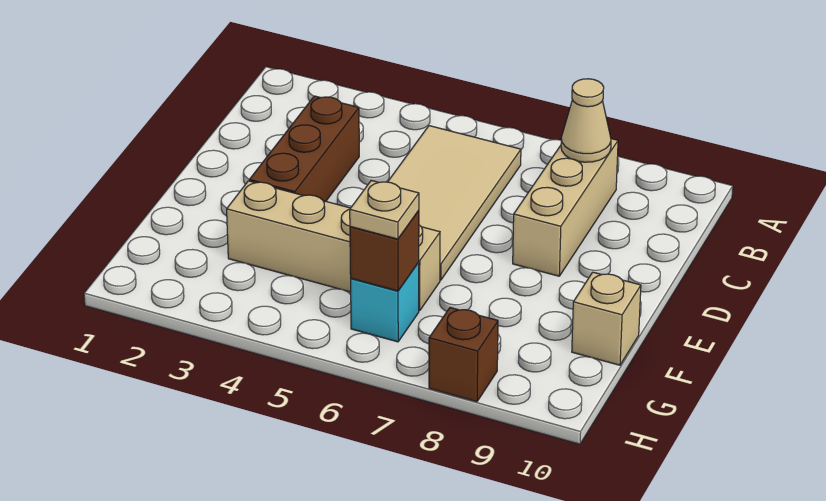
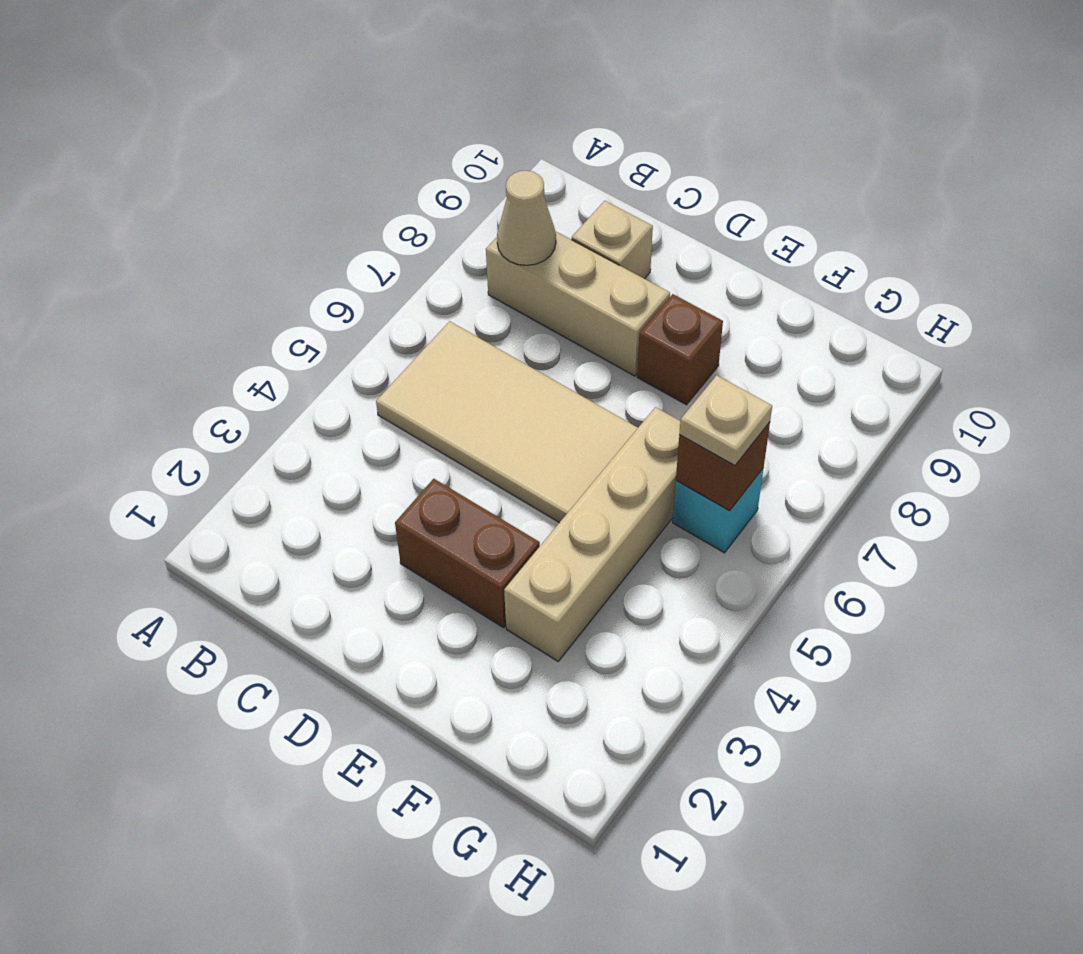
brown 1x3 brick [249,96,359,201] -> brown 1x2 brick [395,479,540,627]
tan 1x1 brick [572,272,641,365] -> tan 1x1 brick moved to [572,201,653,279]
brown 1x1 brick [429,308,498,402] -> brown 1x1 brick moved to [637,294,723,405]

